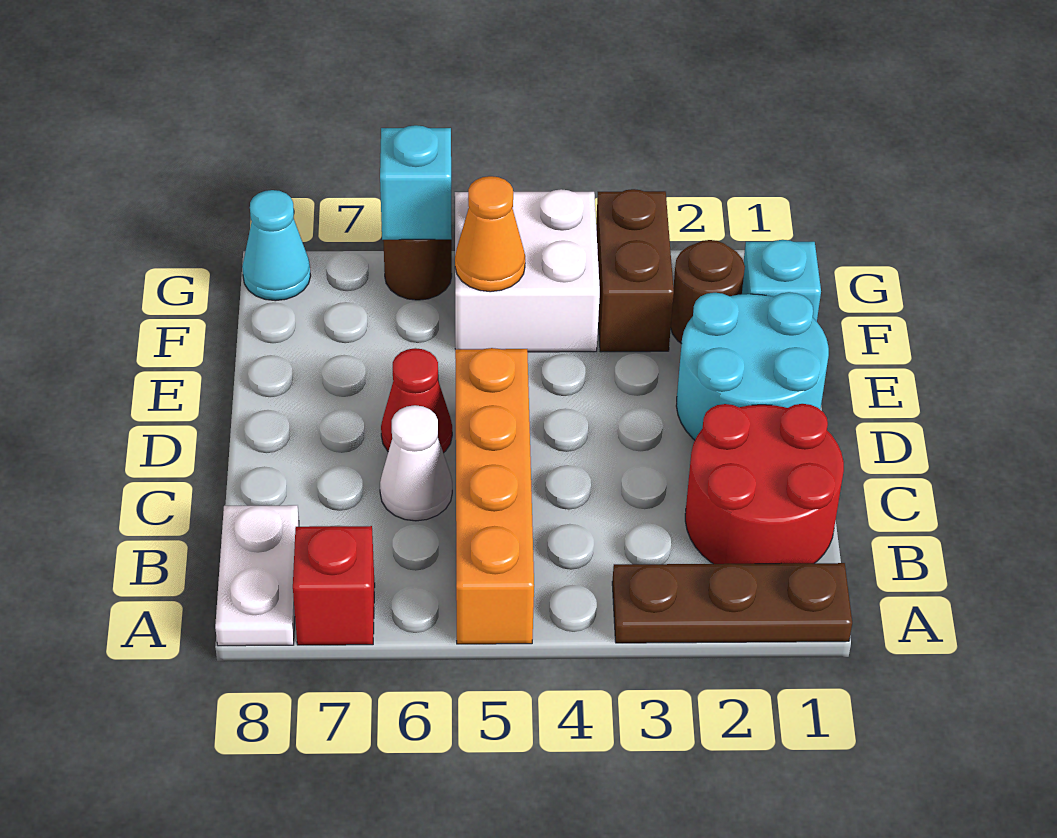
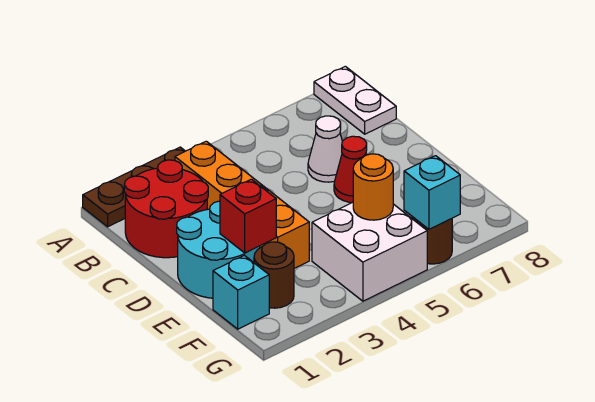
orange 1x4 brick [455,348,534,644] -> orange 1x4 brick moved to [175,141,309,268]
red 1x1 brick [293,526,375,645] -> red 1x1 brick moved to [220,179,276,253]
brown 1x2 brick [596,189,674,352] -> none
orange 1x1 cone [455,176,525,292] -> orange 1x1 round brick [353,154,393,220]
cyan 1x1 cone [242,190,311,301] -> none

